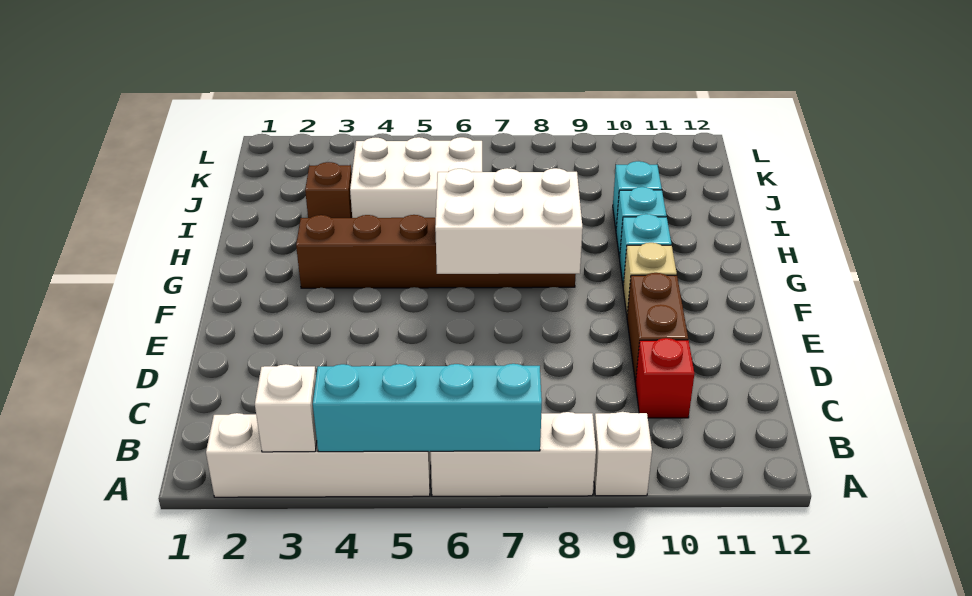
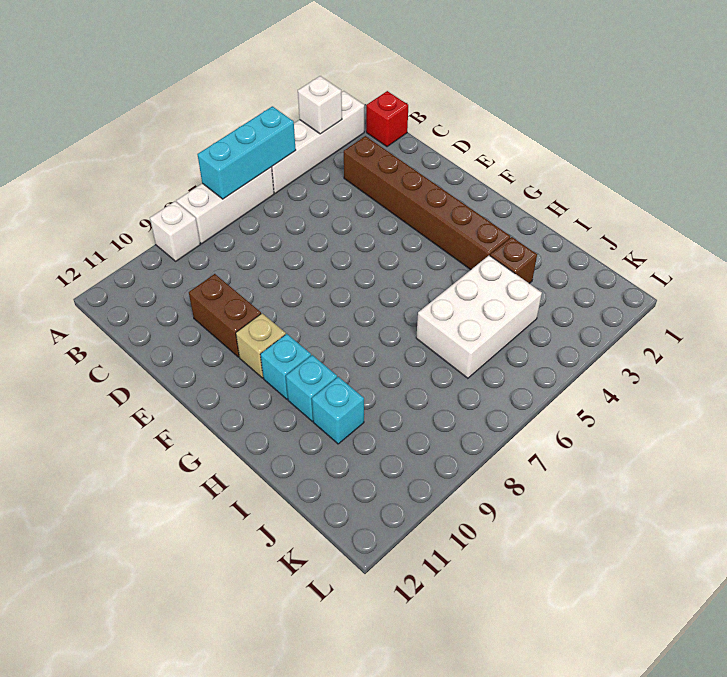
cyan 1x4 brick [313,364,542,452] -> cyan 1x3 brick [197,106,296,199]
red 1x1 brick [635,338,694,418] -> red 1x1 brick moved to [366,91,408,147]
white 2x3 brick [435,168,583,274] -> none
brown 1x6 brick [296,215,576,288] -> brown 1x6 brick turned to [344,136,511,270]

